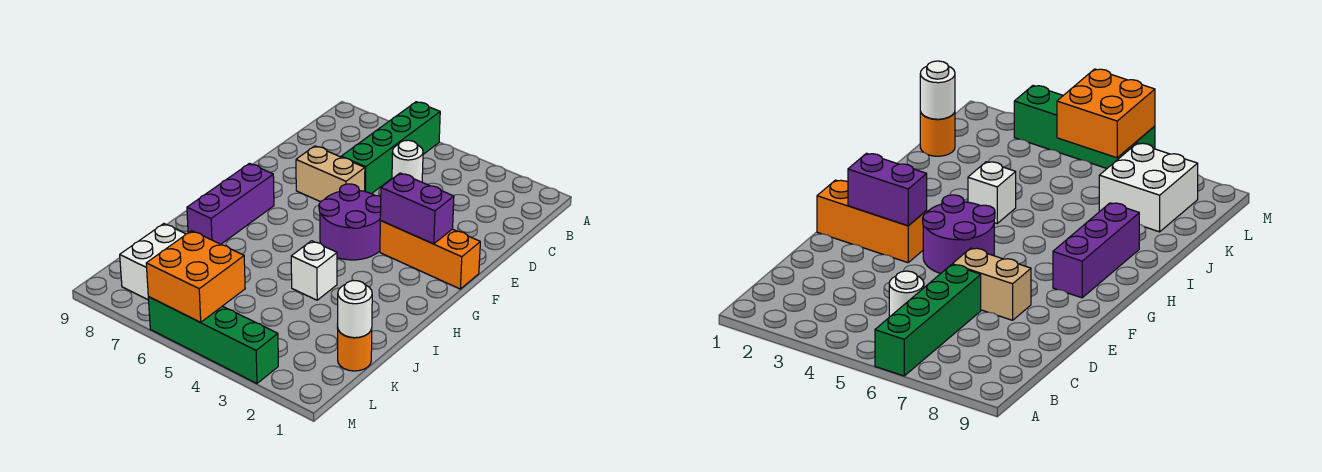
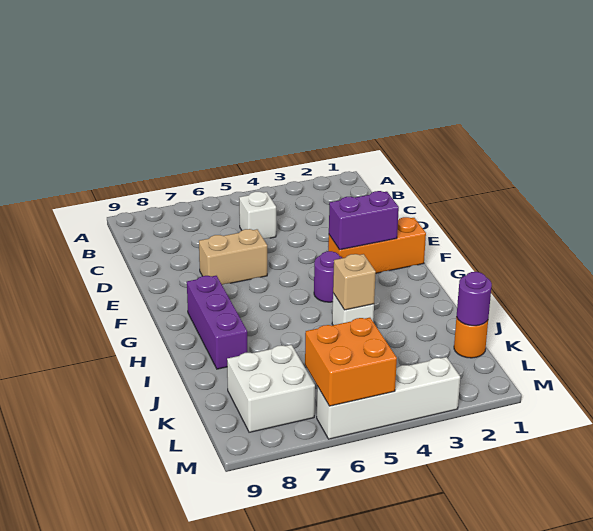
green 1x4 brick [341,102,440,194] -> none
white 1x1 round brick [392,140,423,182] -> white 1x1 brick [239,192,276,239]
purple 2x2 round brick [319,184,381,260] -> purple 1x1 round brick [314,251,342,302]
none -> tan 1x1 brick [333,254,376,310]
white 1x1 round brick [338,281,372,338] -> purple 1x1 round brick [457,272,492,326]
green 1x4 brick [148,297,278,383] -> white 1x4 brick [317,357,460,439]

